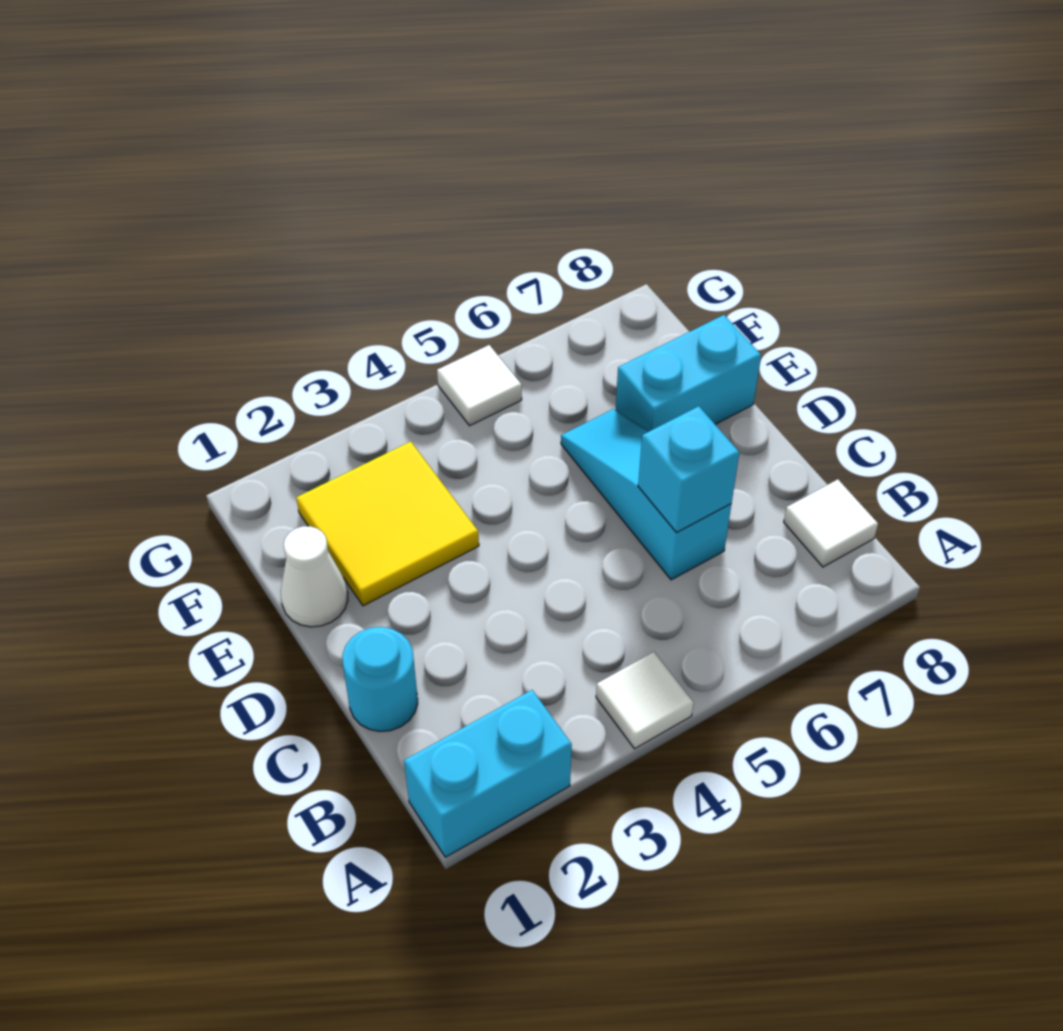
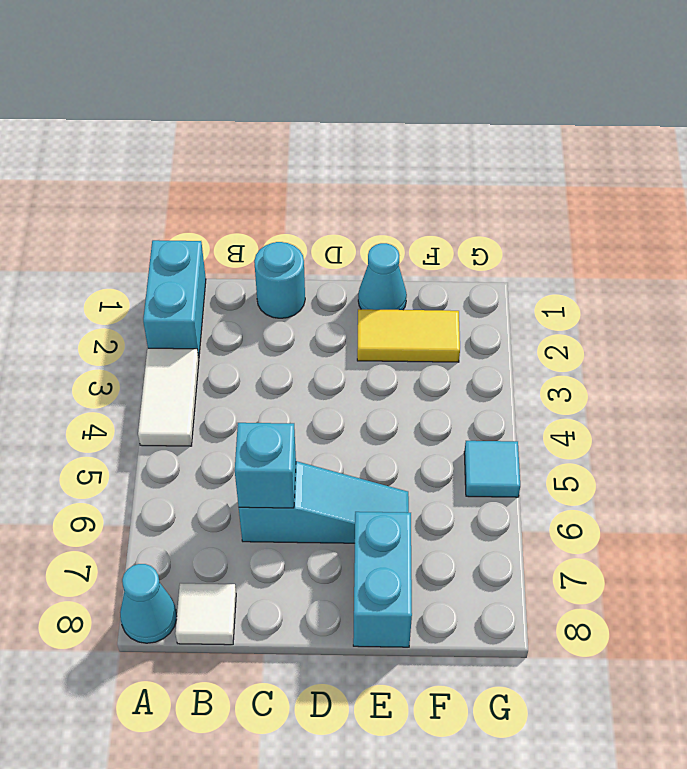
white 1x1 tile [596,652,694,749] -> white 1x2 tile [138,348,199,446]
none -> cyan 1x1 cone [120,564,177,643]
white 1x1 cone [281,526,348,627] -> cyan 1x1 cone [358,243,407,310]
yellow 2x2 tile [296,442,479,606] -> yellow 1x2 tile [357,309,460,362]
white 1x1 tile [437,345,522,426] -> cyan 1x1 tile [464,441,520,497]

